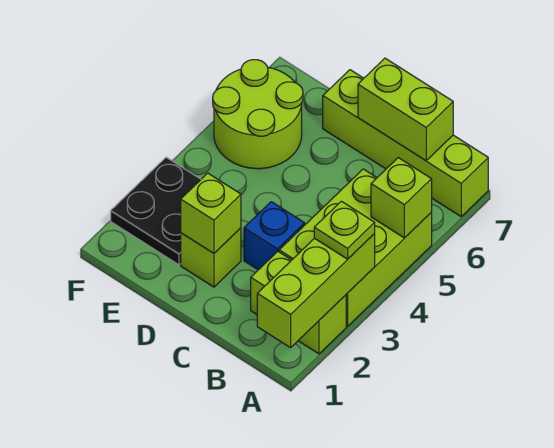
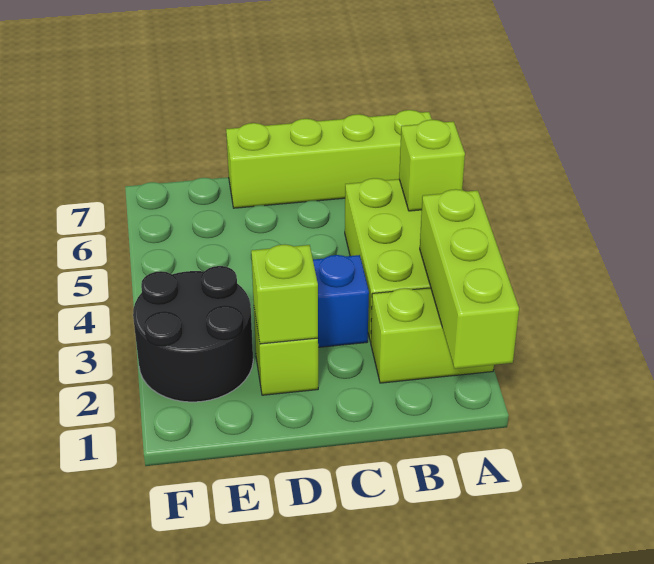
lime 1x1 plate [314,201,375,259] -> none
lime 1x2 brick [358,58,453,161] -> none
black 2x2 plate [111,157,201,265] -> black 2x2 round brick [133,266,253,402]
lime 2x2 round brick [213,60,303,169] -> none

